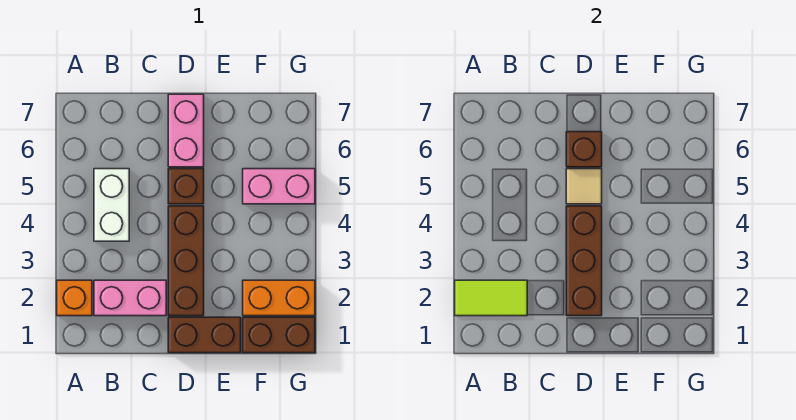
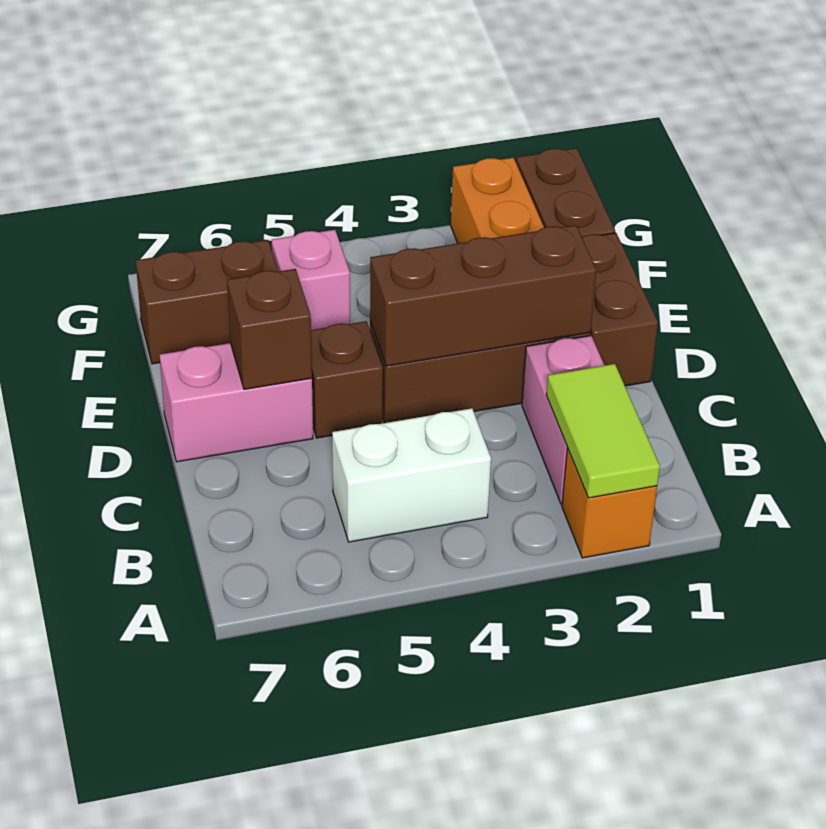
tan 1x1 tile [566,169,602,204] -> none
pink 1x2 brick [243,169,315,204] -> pink 1x1 brick [272,230,350,330]
none -> brown 1x2 brick [136,240,278,364]

